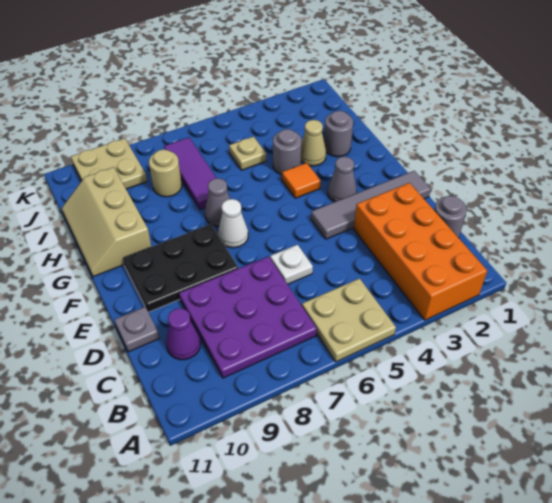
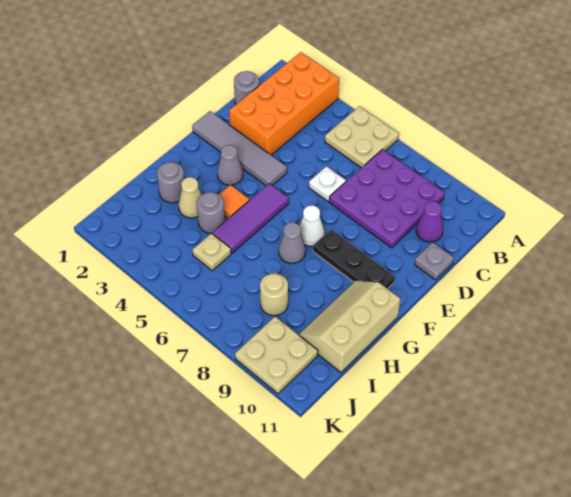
black 2x3 plate [123,224,238,312] -> black 1x3 plate [313,229,395,289]
tan 2x3 slope [61,167,151,277] -> tan 2x3 slope turned to [299,281,400,372]
purple 1x3 tile [164,138,217,210] -> purple 1x3 tile moved to [212,184,289,253]

